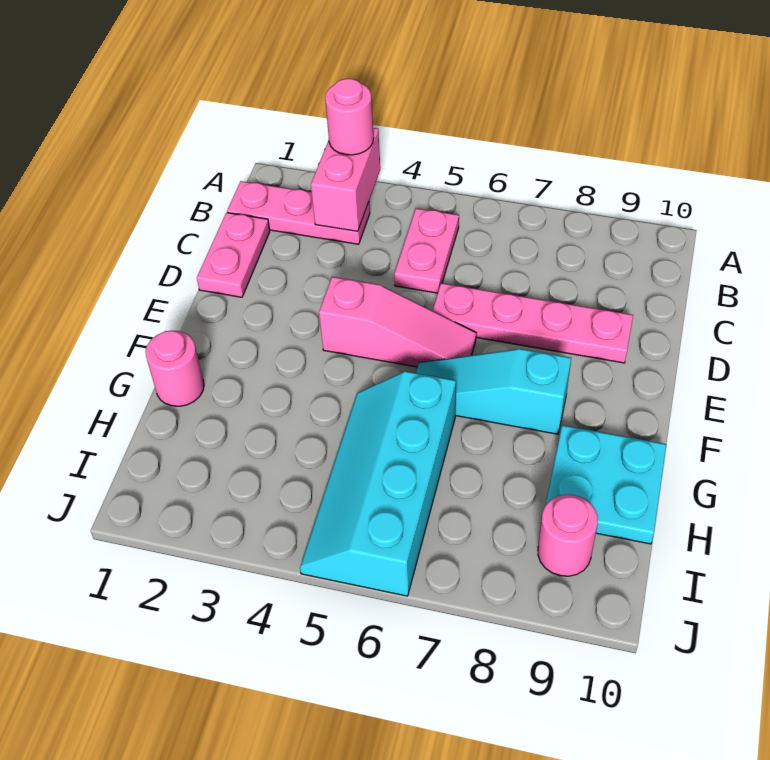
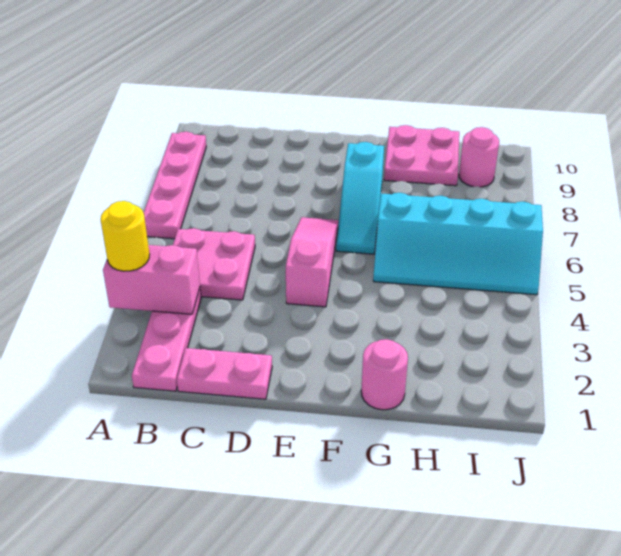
pink 1x1 round brick [325,79,373,155] -> yellow 1x1 round brick [101,201,150,271]
pink 1x2 plate [394,208,459,293] -> pink 2x2 plate [173,228,255,300]
pink 1x4 plate [433,283,633,363] -> pink 1x4 plate moved to [144,132,206,239]
cyan 2x2 plate [546,425,667,544] -> pink 2x2 plate [384,125,459,186]

